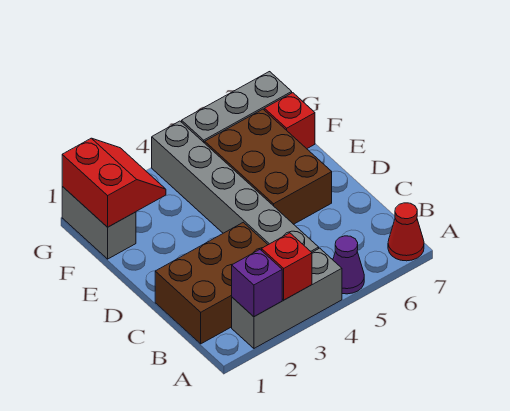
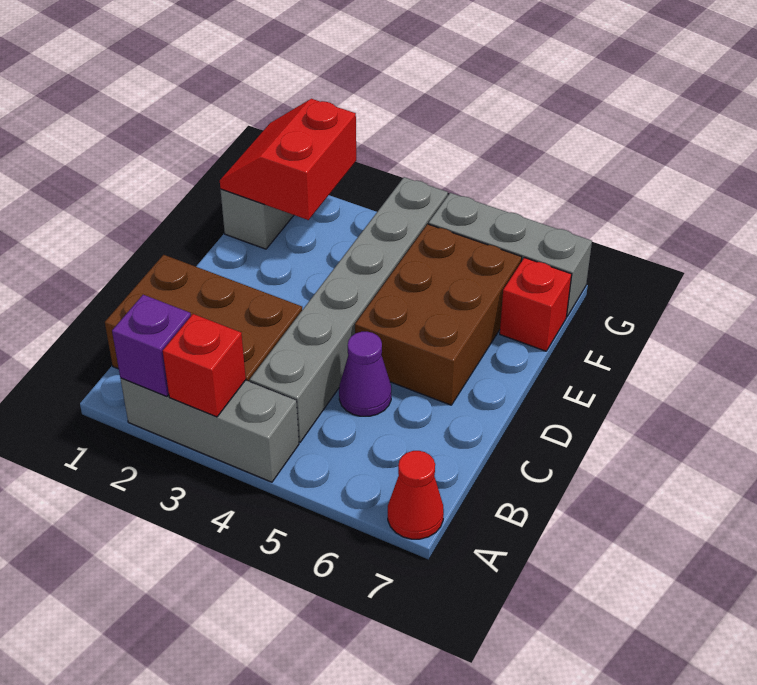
purple 1x1 cone [333,236,364,294] -> purple 1x1 cone moved to [339,332,391,416]
red 2x2 slope [62,138,166,227] -> red 2x2 slope turned to [220,99,356,220]

